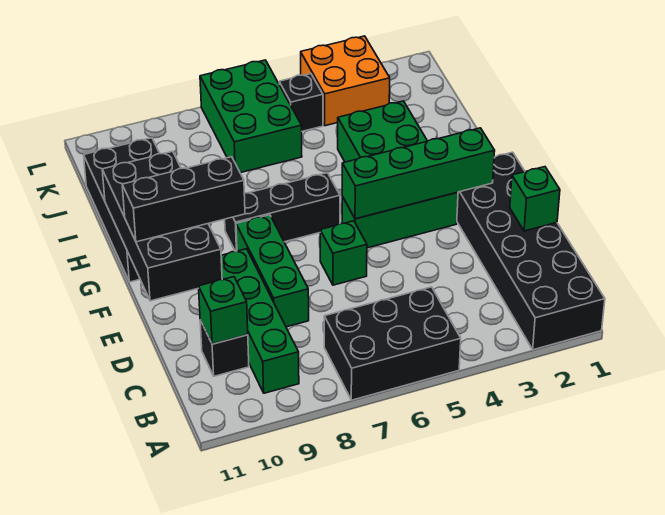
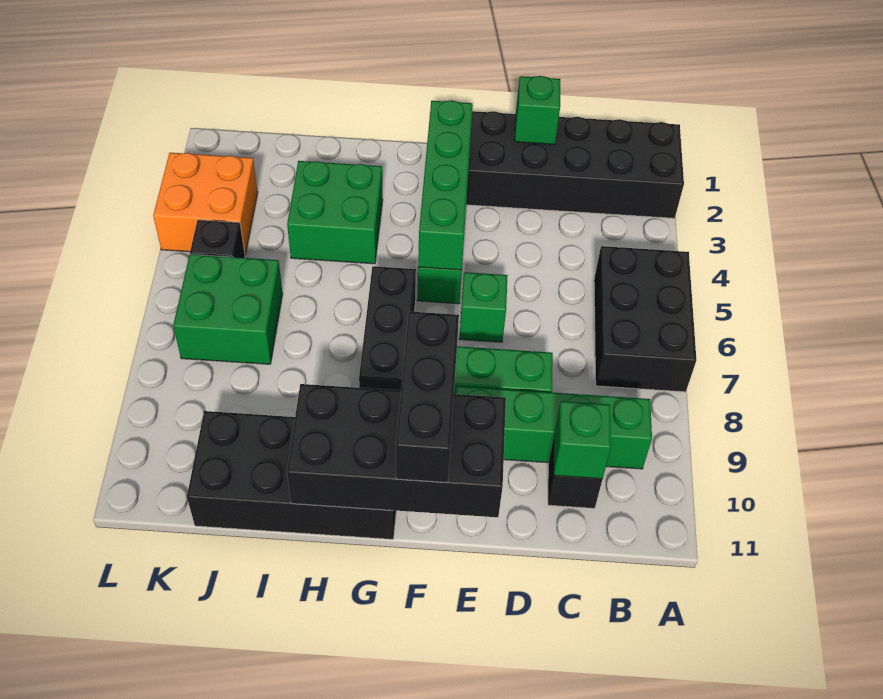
green 2x3 brick [200,60,302,173] -> green 2x2 brick [173,254,283,364]

